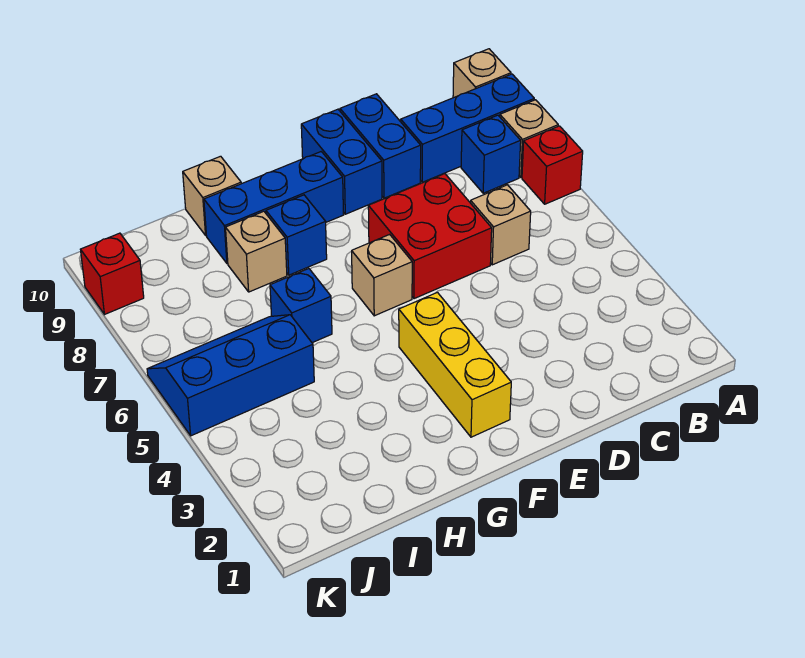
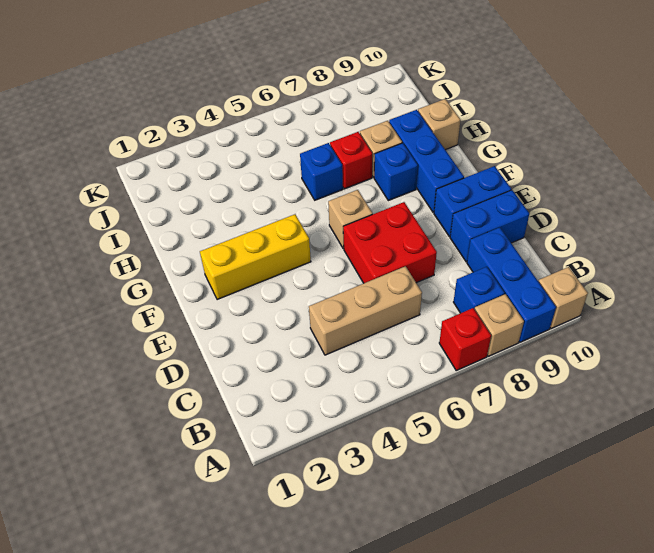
tan 1x1 brick [471,185,531,265] -> tan 1x3 brick [309,266,422,355]
blue 2x3 slope [147,315,314,436] -> none
red 1x1 brick [81,233,144,315] -> red 1x1 brick moved to [330,132,372,189]

